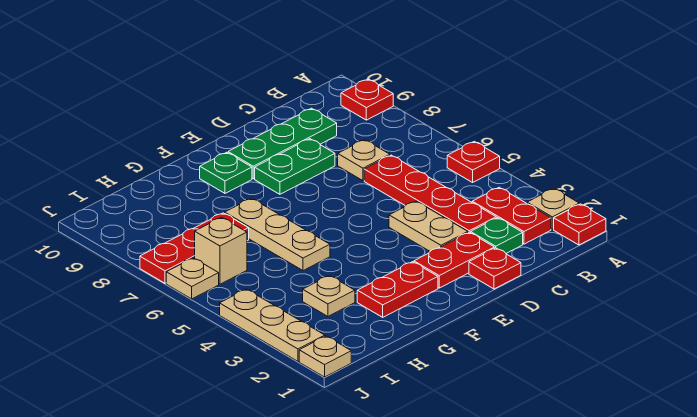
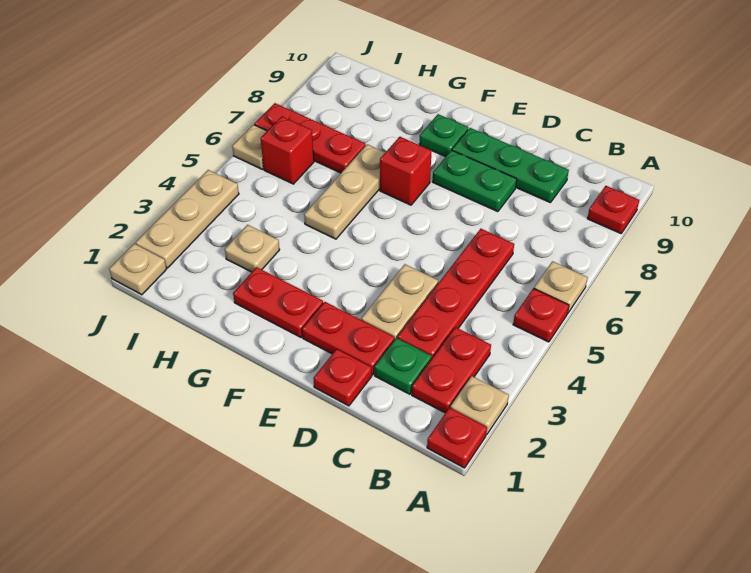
tan 1x1 plate [338,140,390,181] -> tan 1x1 plate moved to [534,261,588,313]
none -> red 1x1 brick [380,137,431,205]
tan 1x1 brick [195,217,247,284] -> red 1x1 brick [260,117,314,184]

